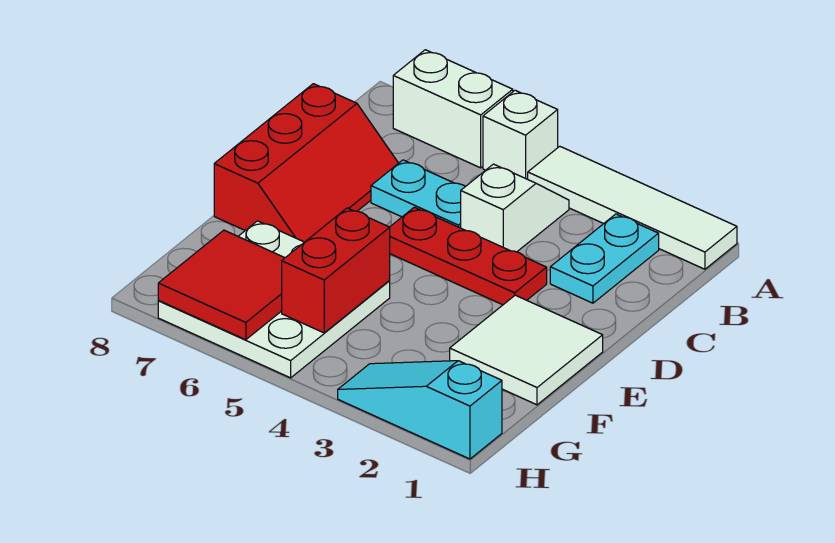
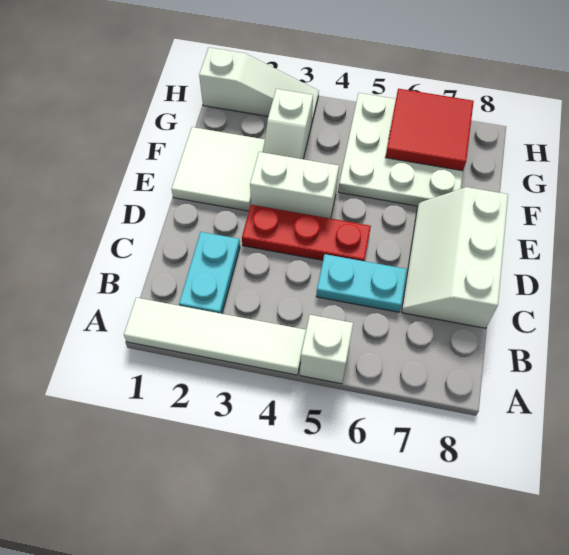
white 1x2 brick [393,50,513,168] -> white 1x2 brick moved to [250,152,339,219]
white 1x2 slope [461,164,569,252] -> white 1x2 slope moved to [263,89,313,159]
red 2x3 slope [214,84,398,242] -> white 2x3 slope [402,187,508,328]
red 1x2 brick [282,208,390,333] -> none
cyan 1x3 slope [338,361,502,459] -> white 1x3 slope [199,48,319,121]

